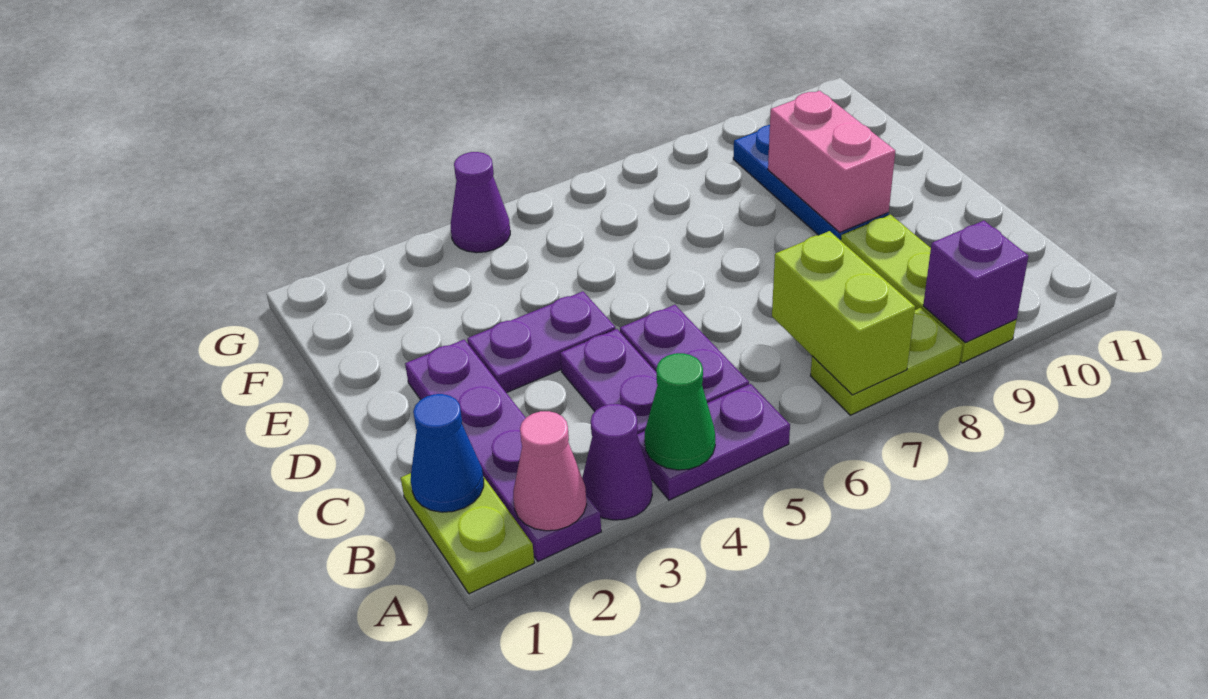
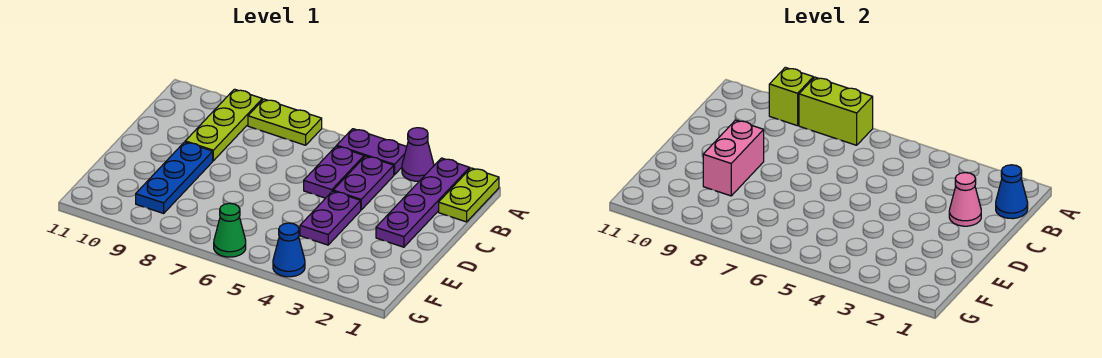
pink 1x1 cone [513,411,587,531] -> pink 1x1 cone moved to [949,173,981,226]
green 1x1 cone [645,353,715,470] -> green 1x1 cone moved to [214,203,246,257]
lime 1x2 brick [772,231,915,395] -> lime 1x2 brick turned to [799,77,873,145]
purple 1x1 brick [923,221,1028,343] -> lime 1x1 brick [769,67,813,126]
purple 1x2 plate [467,291,615,393] -> purple 1x2 plate turned to [300,191,361,245]
purple 1x1 cone [451,152,510,253] -> blue 1x1 cone [273,223,305,277]

